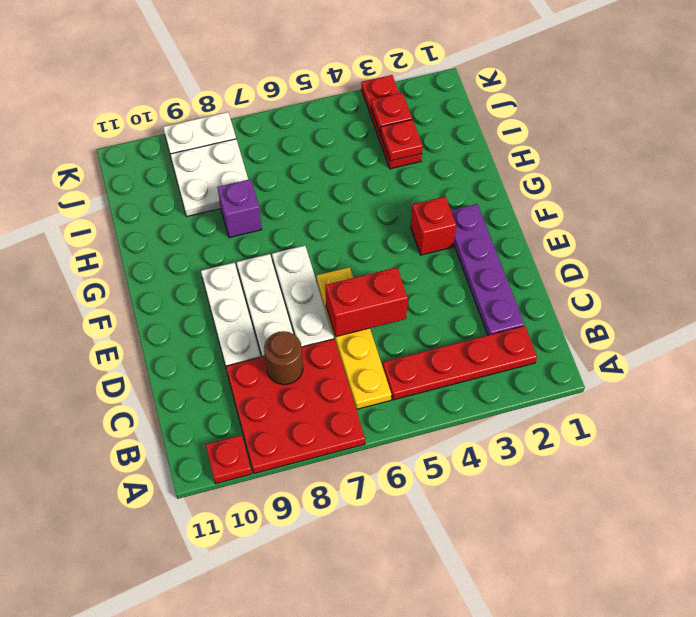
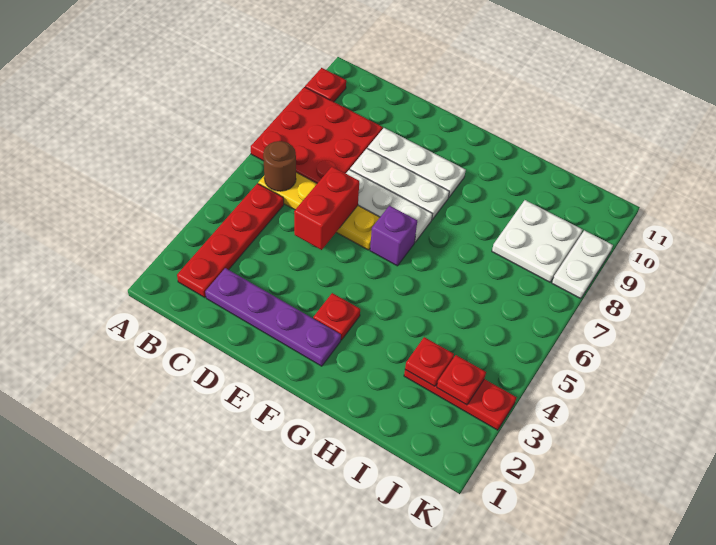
brown 1x1 round brick [264,331,303,385] -> brown 1x1 round brick moved to [263,141,296,191]
red 1x1 brick [411,197,456,255] -> red 1x1 plate [313,293,360,340]
purple 1x1 brick [217,179,262,238] -> purple 1x1 brick moved to [370,206,417,266]

